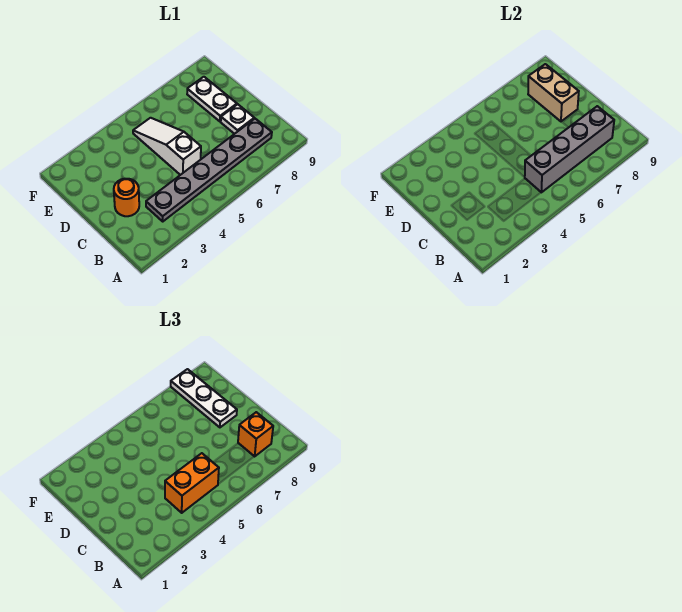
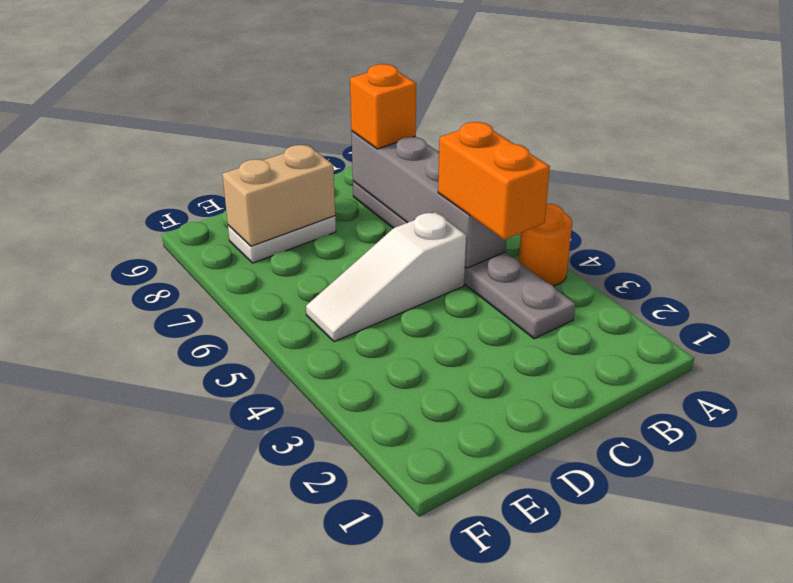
orange 1x1 round brick [114,179,139,216] -> orange 1x1 round brick moved to [519,204,572,286]
white 1x1 plate [221,104,254,134] -> none
white 1x3 plate [171,369,237,427] -> none

